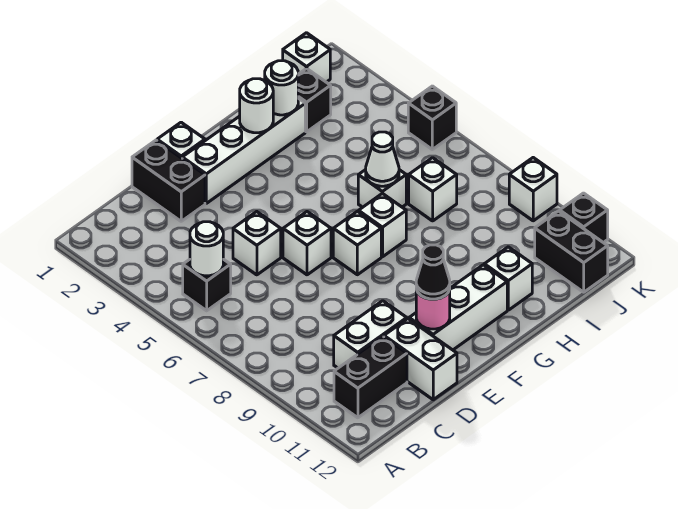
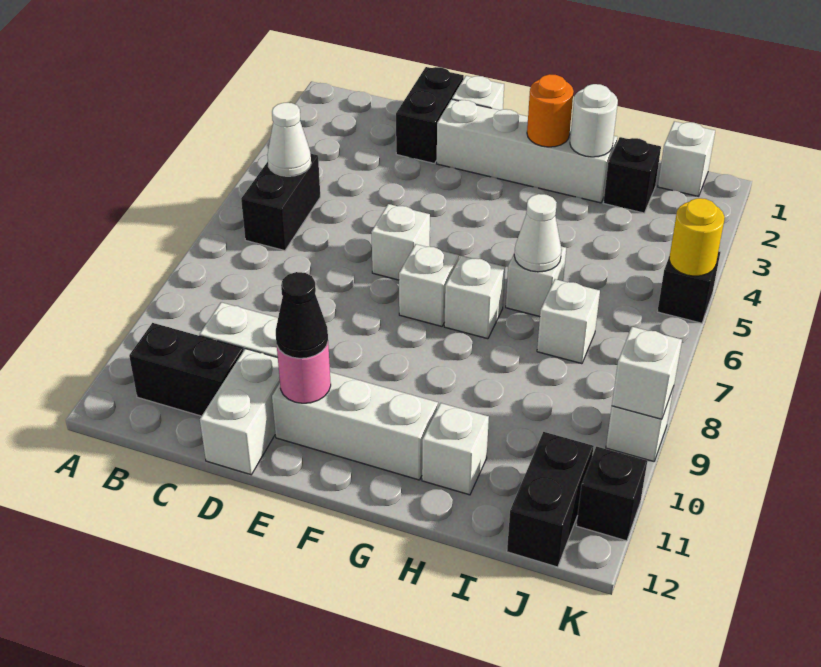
black 1x1 brick [183,259,231,311] -> black 1x2 brick [241,154,320,251]
white 1x1 round brick [190,222,223,276] -> white 1x1 cone [267,103,311,176]
white 1x1 brick [233,212,281,275] -> white 1x1 brick moved to [612,327,682,419]
white 1x1 round brick [240,79,273,133] -> orange 1x1 round brick [527,74,573,147]
none -> yellow 1x1 round brick [669,198,725,276]

